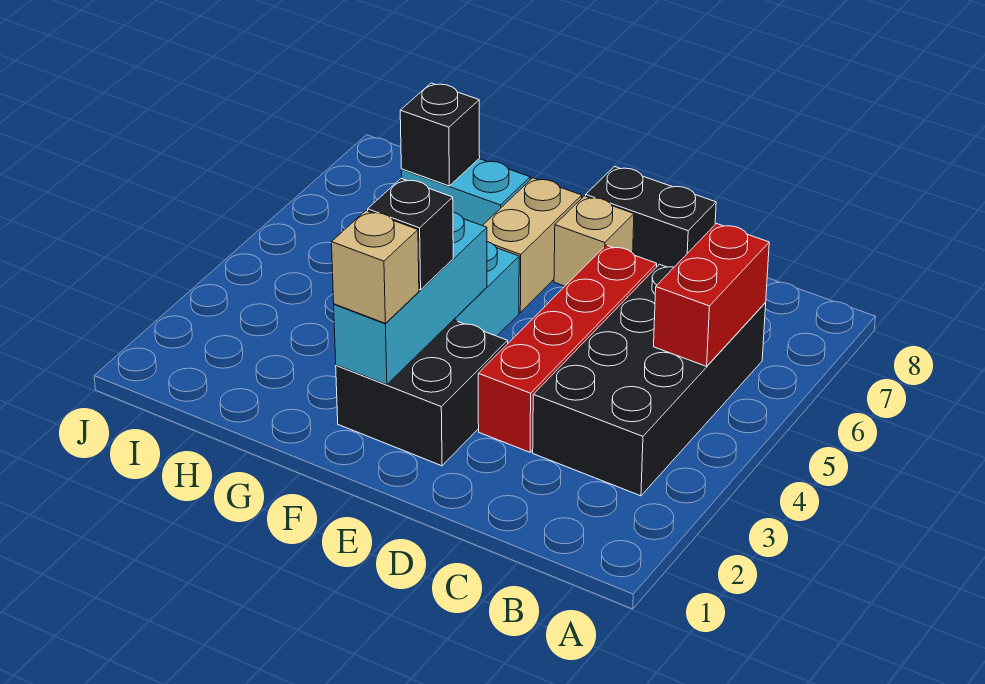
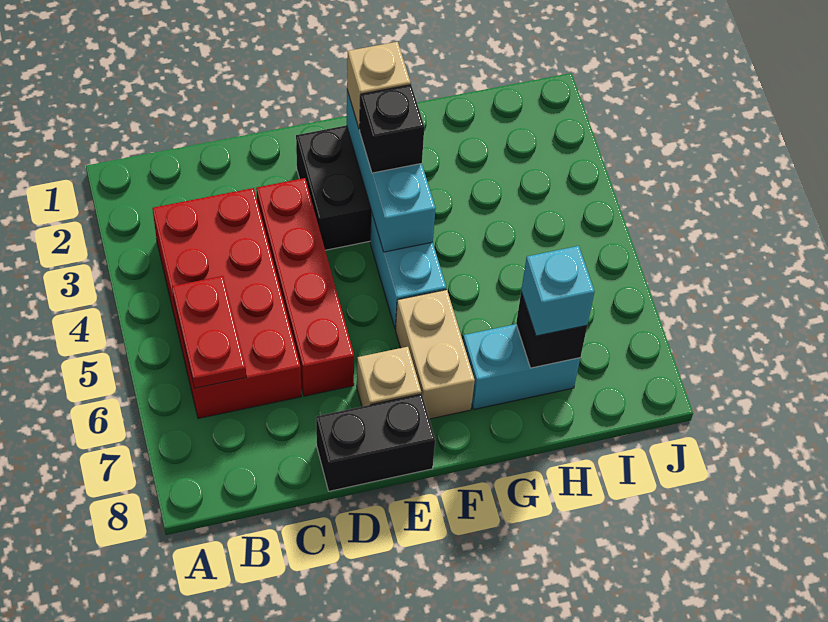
black 2x4 brick [533,264,766,496] -> red 2x4 brick [152,188,301,418]
red 1x2 brick [654,224,769,366] -> red 1x2 plate [172,276,246,388]
none -> cyan 1x1 brick [521,246,594,336]

